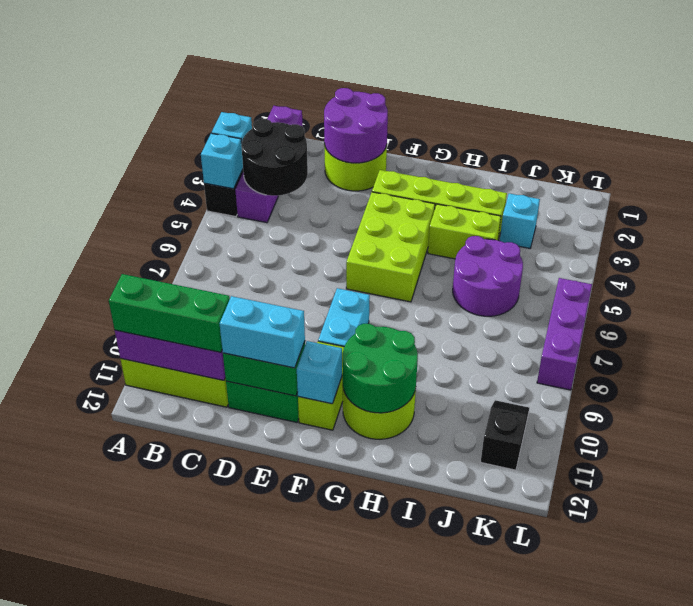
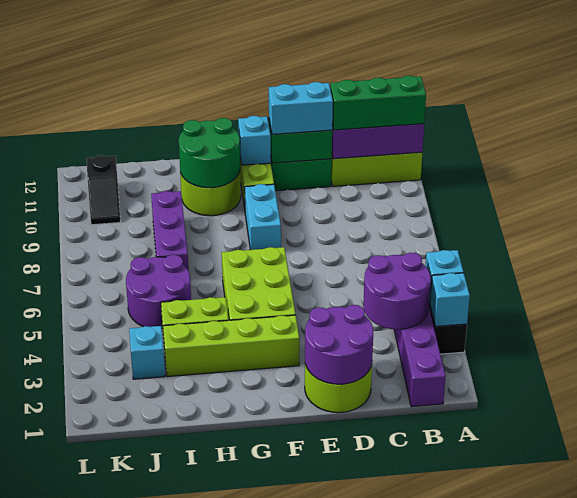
black 2x2 round brick [241,119,308,196] -> purple 2x2 round brick [363,253,431,329]
purple 1x3 brick [537,278,592,390] -> purple 1x3 brick moved to [151,191,188,269]

